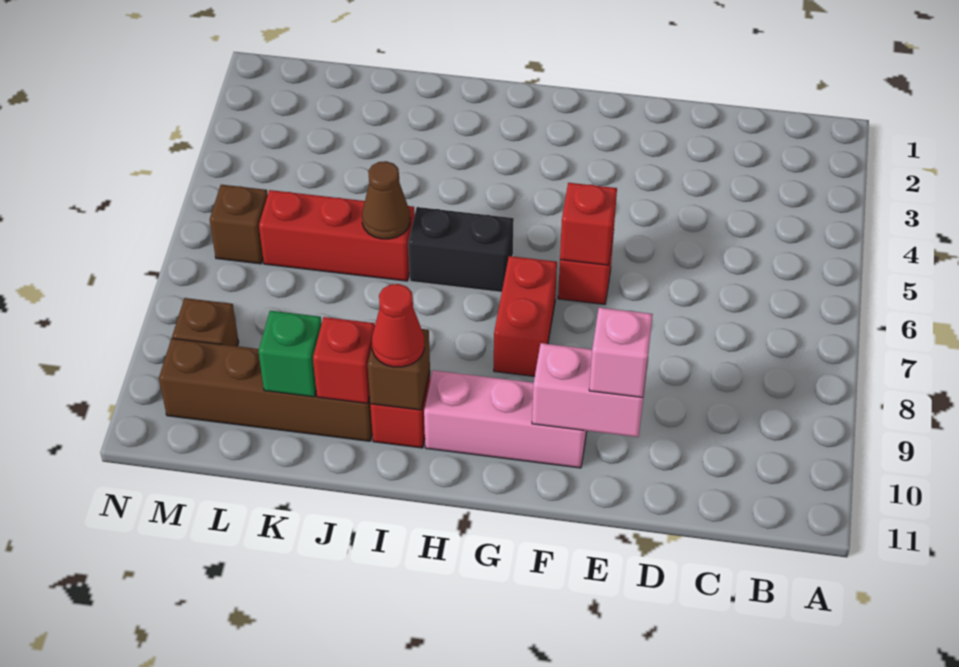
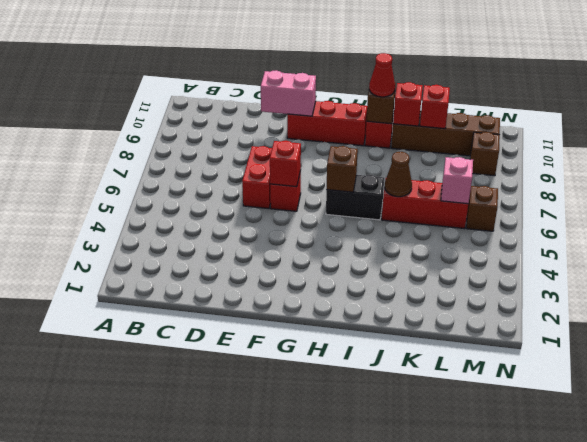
pink 1x1 brick [589,308,653,398] -> pink 1x1 brick moved to [441,157,473,204]
pink 1x3 brick [424,370,587,468] -> red 1x3 brick [287,101,367,146]
red 1x2 brick [494,256,557,376] -> red 1x2 brick moved to [242,146,272,209]
none -> brown 1x1 brick [326,146,358,192]
green 1x1 brick [259,311,322,397] -> red 1x1 brick [420,85,450,129]

